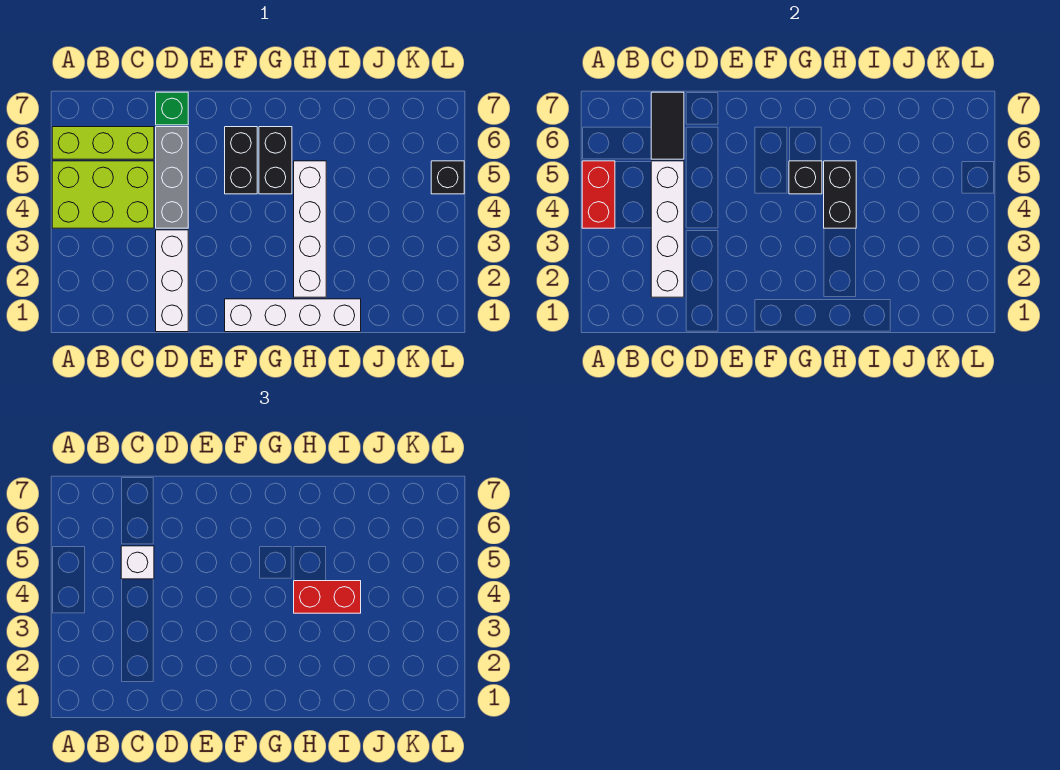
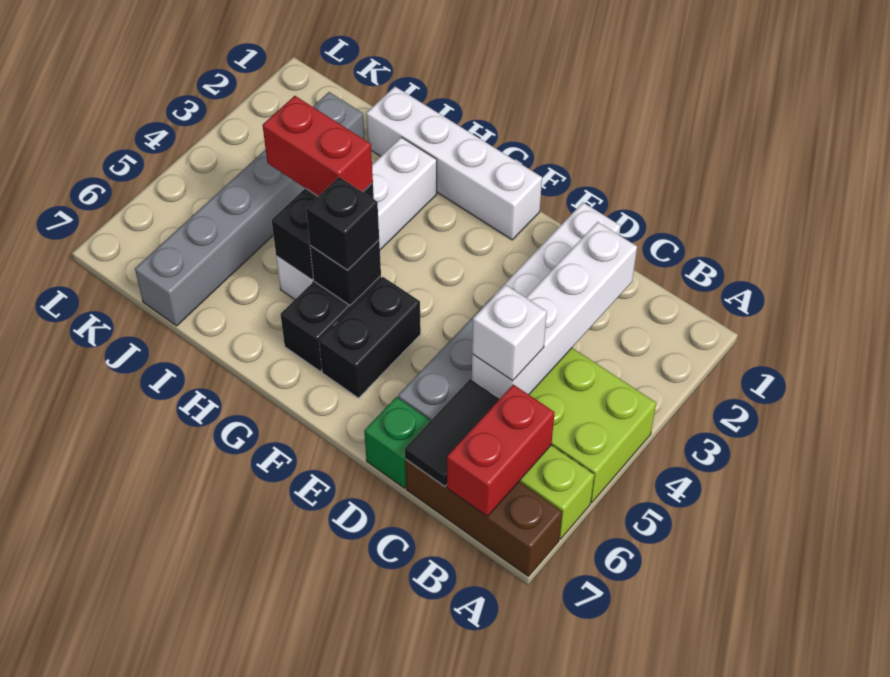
red 1x2 brick [582,161,615,228] -> red 1x2 brick moved to [447,385,555,516]
none -> brown 1x3 brick [405,459,562,576]
none -> grey 1x6 brick [135,92,365,326]
black 1x1 brick [431,161,464,194] -> black 1x1 brick moved to [306,177,379,270]

